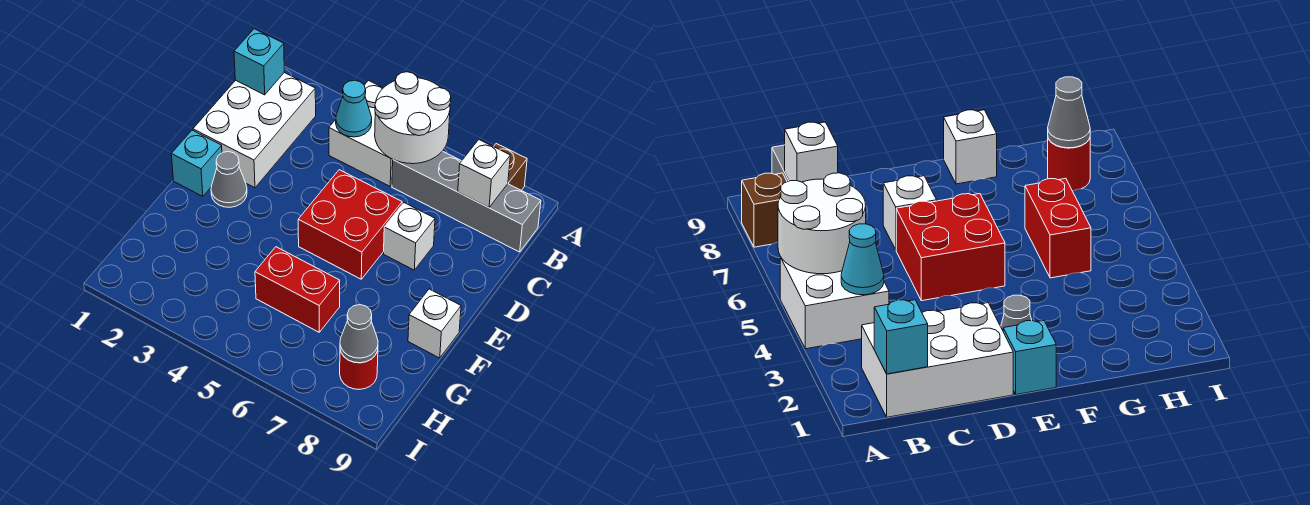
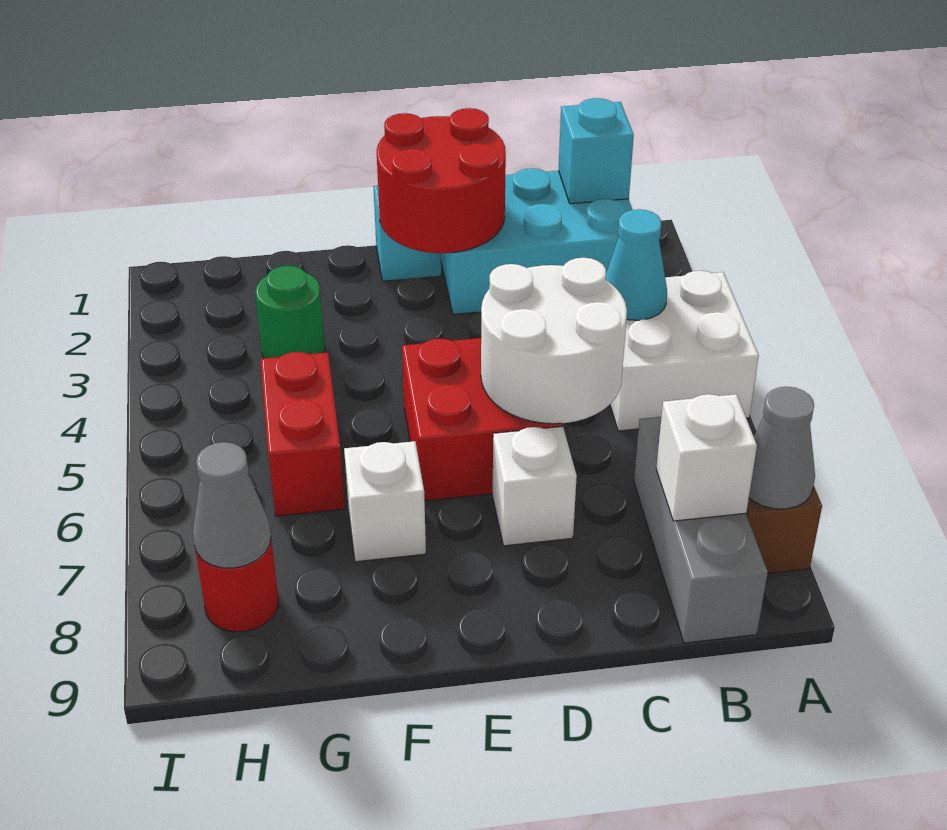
white 2x2 round brick [375,72,451,164] -> white 2x2 round brick moved to [481,258,627,424]
white 2x3 brick [193,73,316,188] -> cyan 2x3 brick [441,168,633,314]
grey 1x4 brick [392,151,541,252] -> grey 1x3 brick [634,417,768,643]
none -> red 2x2 round brick [377,108,506,253]
grey 1x1 cone [211,152,247,207] -> grey 1x1 cone moved to [749,387,815,509]
white 1x1 brick [408,289,461,358] -> white 1x1 brick moved to [344,441,426,562]
none -> green 1x1 round brick [255,266,325,358]

